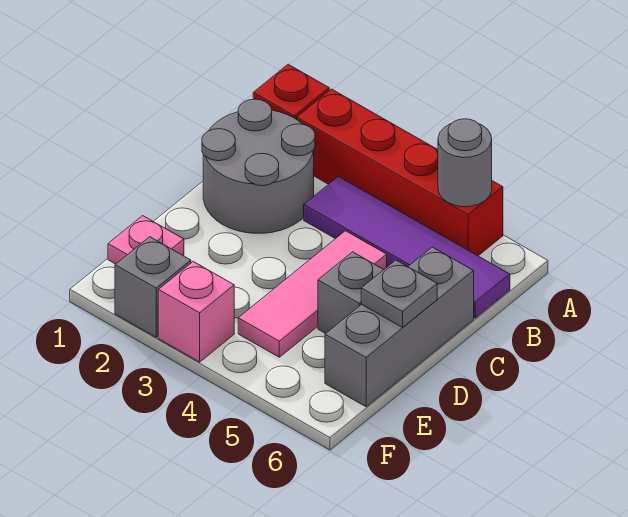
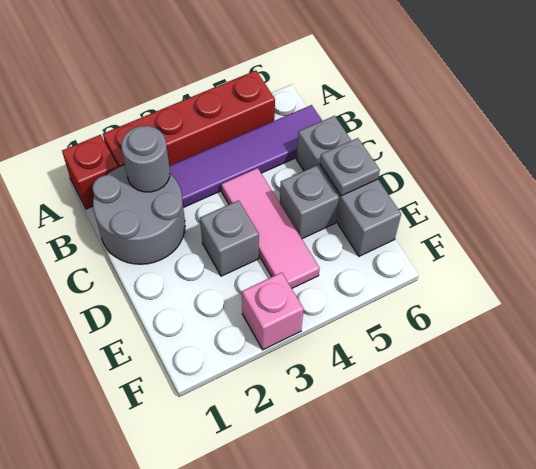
grey 1x1 round brick [438,119,492,207] -> grey 1x1 round brick moved to [121,126,170,192]
pink 1x1 plate [108,216,184,264] -> none
grey 1x1 brick [115,237,191,337] -> grey 1x1 brick moved to [200,200,259,276]

